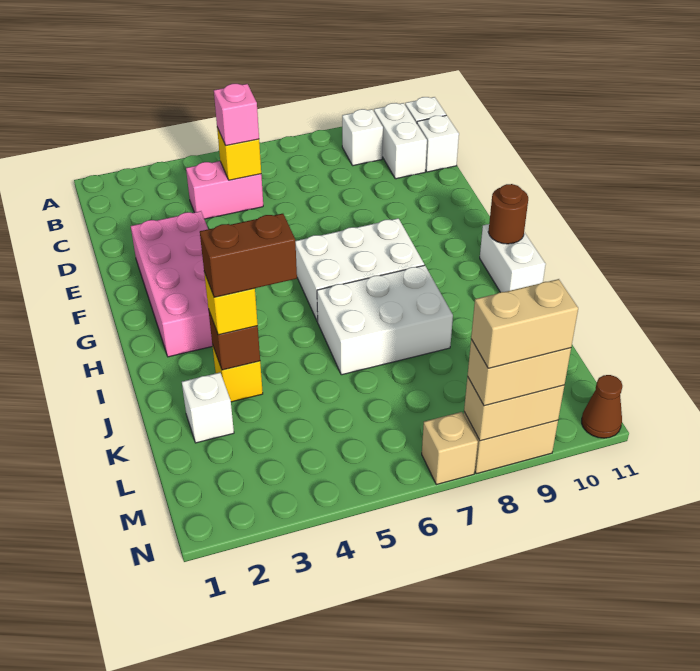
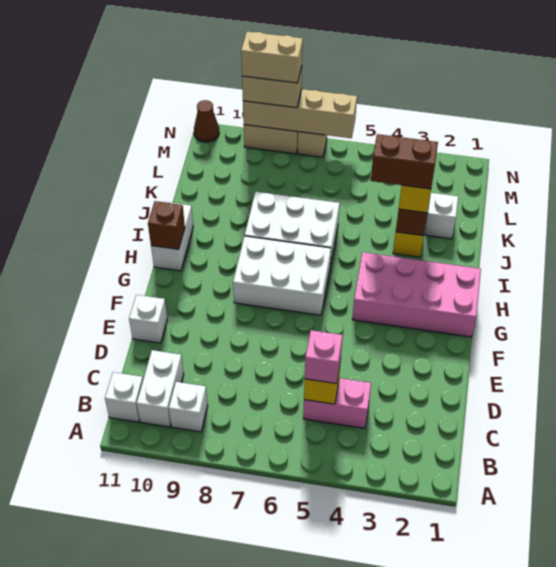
white 1x1 brick [417,115,459,172] -> white 1x1 brick moved to [129,295,167,343]
pink 2x4 brick [131,211,212,357] -> pink 2x4 brick turned to [352,252,481,337]
brown 1x1 round brick [488,184,528,244] -> brown 1x1 brick [148,201,185,249]
tan 1x2 brick [464,376,564,441] -> tan 1x4 brick [243,89,357,138]

